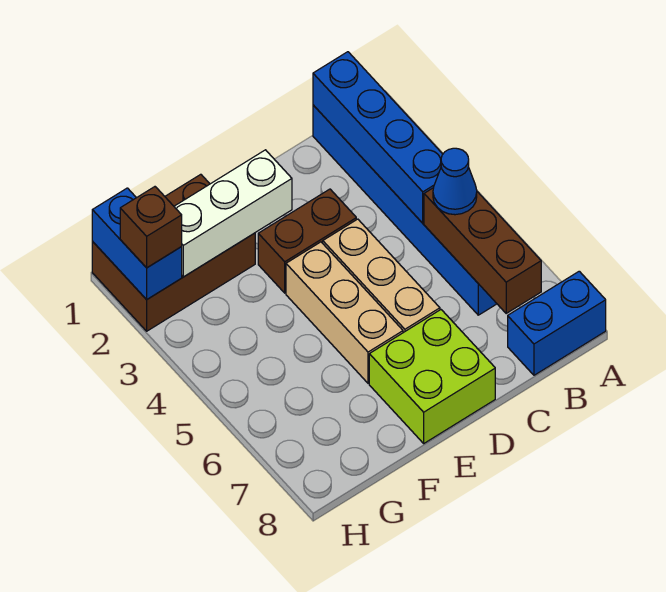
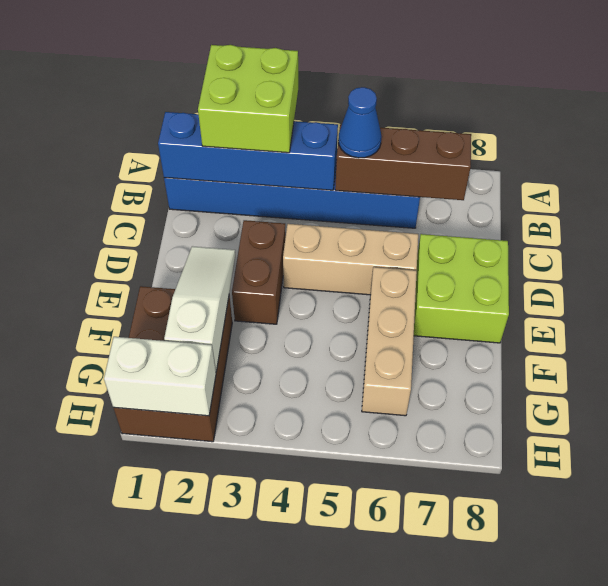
none -> lime 2x2 brick [198,45,298,153]
blue 1x2 brick [508,271,606,375] -> none
white 1x3 brick [174,150,292,277] -> white 1x3 slope [164,246,235,371]
tan 1x3 brick [286,242,403,383] -> tan 1x3 brick turned to [362,267,417,416]
blue 1x2 brick [92,188,182,300] -> white 1x2 brick [104,337,216,416]
brown 1x1 brick [120,187,182,268] -> none

